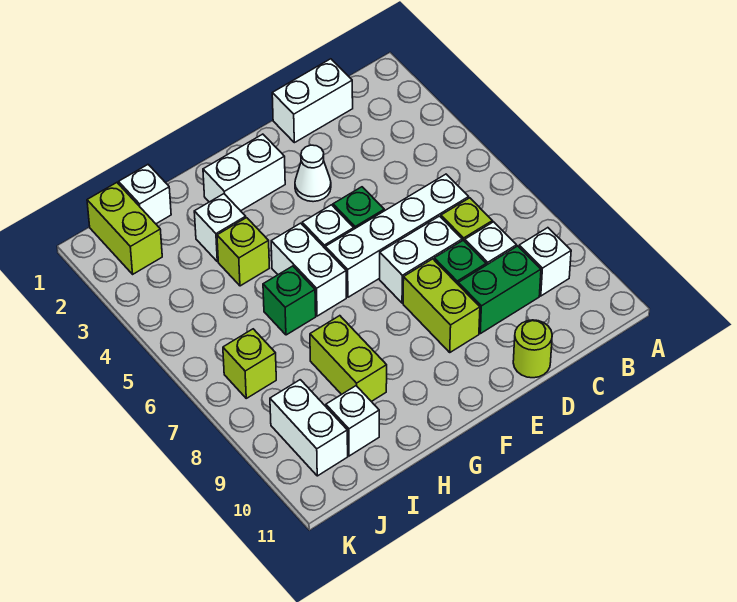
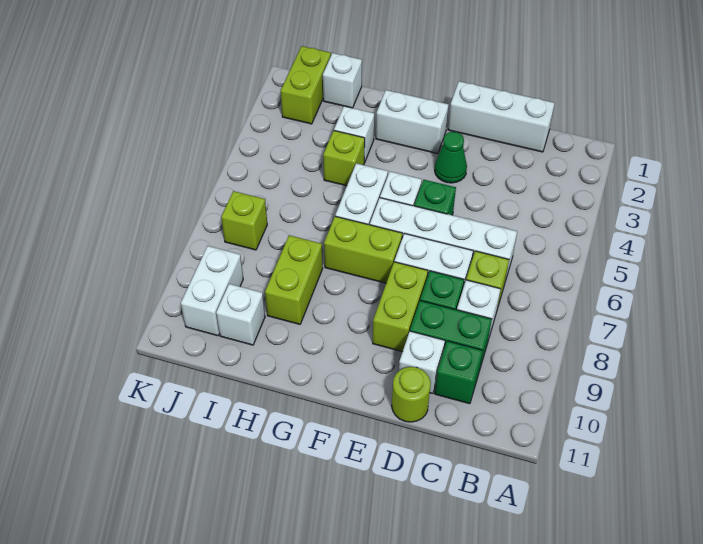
white 1x1 brick [519,228,571,296] -> white 1x1 brick moved to [399,331,445,394]
white 1x2 brick [272,59,353,143] -> white 1x3 brick [448,81,555,152]
white 1x1 cone [295,145,331,202] -> green 1x1 cone [435,132,467,183]
none -> lime 1x2 brick [324,216,402,283]
green 1x1 brick [263,266,316,335] -> green 1x1 brick moved to [435,341,483,404]

